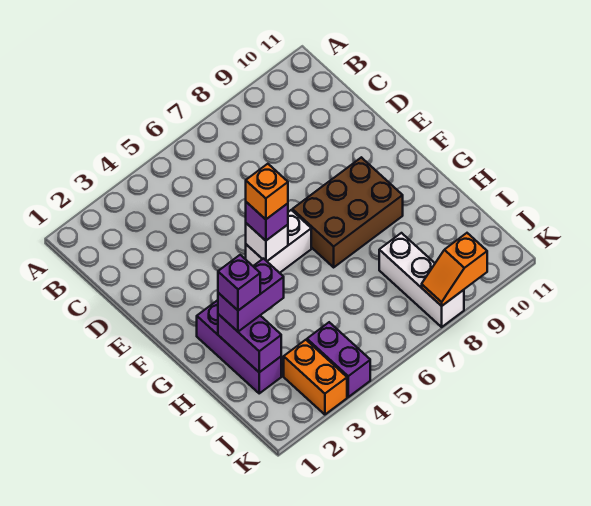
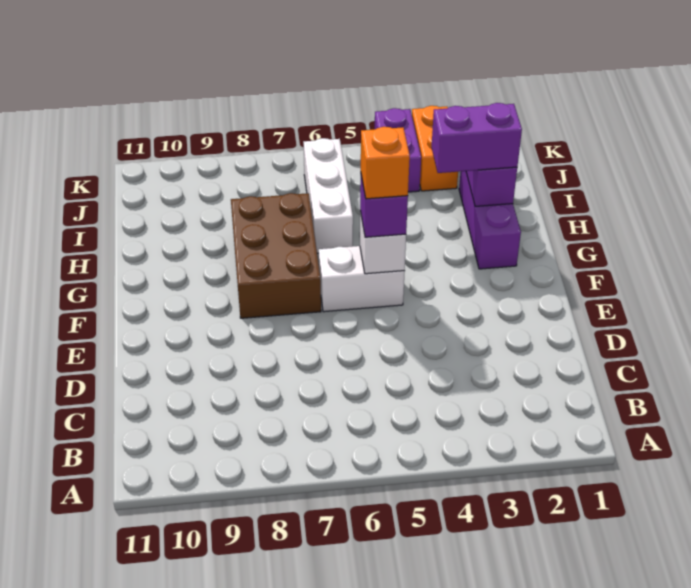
brown 2x3 brick [292,157,403,267] -> brown 2x3 brick turned to [231,193,321,318]
purple 1x1 brick [218,255,260,310] -> none
white 1x3 brick [379,233,464,327] -> white 1x3 brick moved to [304,138,353,253]
orange 1x2 slope [422,233,487,306] -> none

